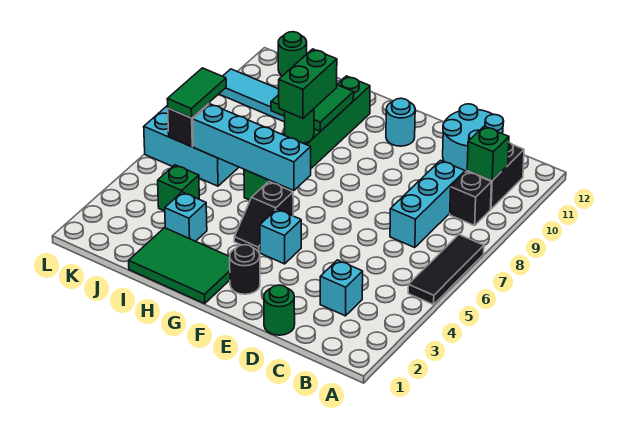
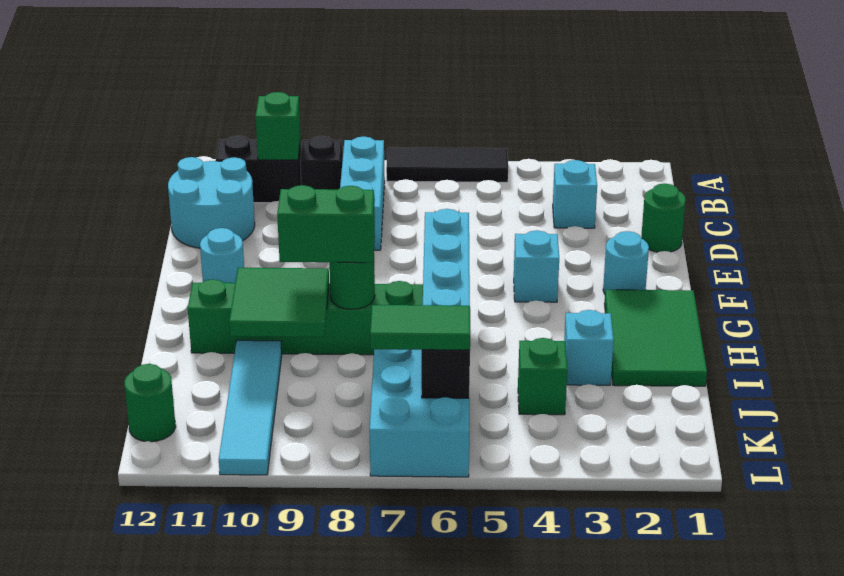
cyan 1x3 brick [390,160,465,248] -> cyan 1x3 brick turned to [340,136,385,250]
black 1x1 round brick [230,245,260,294] -> cyan 1x1 round brick [603,231,649,294]
black 1x2 slope [234,182,293,252] -> none

